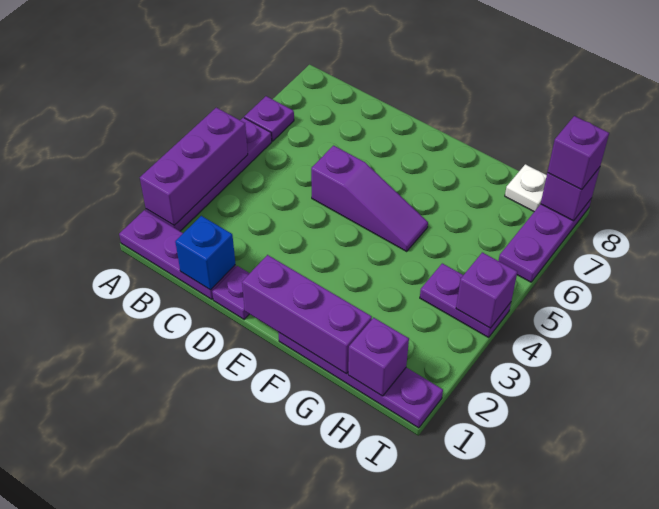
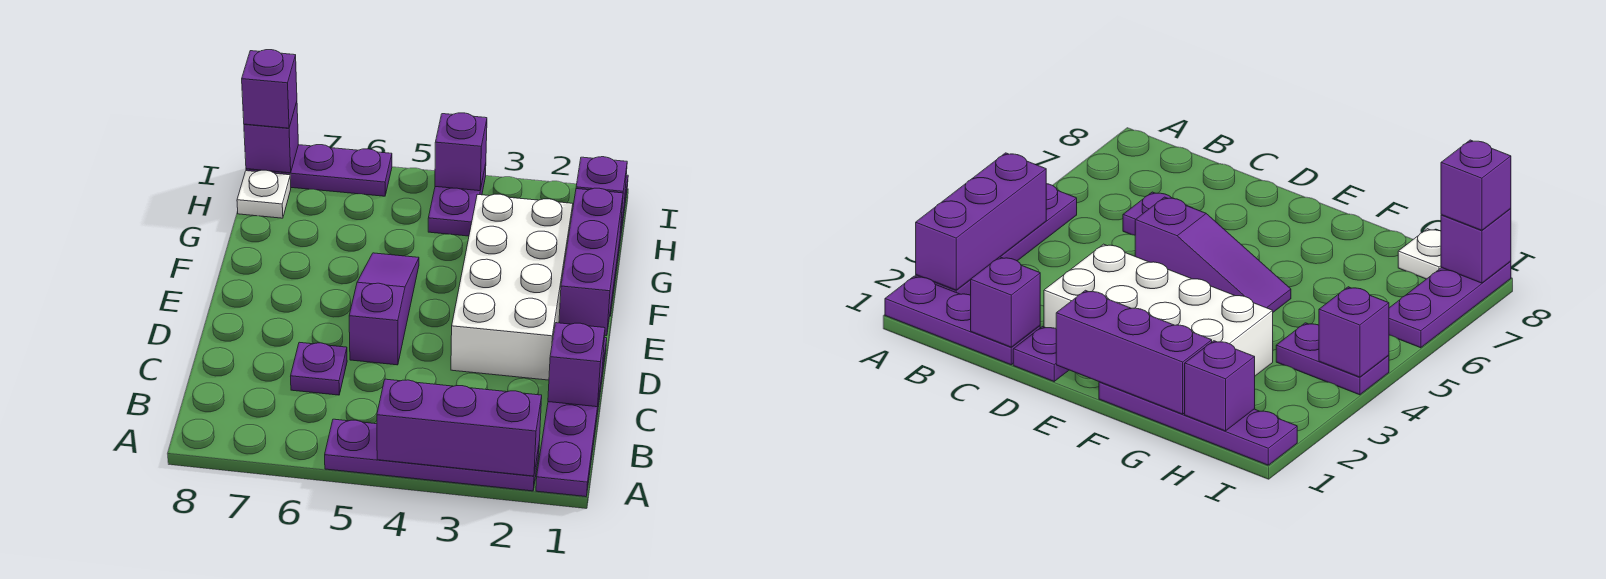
purple 1x1 plate [244,96,294,141] -> purple 1x1 plate moved to [291,342,347,395]
blue 1x1 brick [175,216,235,290] -> purple 1x1 brick [548,323,605,407]
none -> white 2x4 brick [451,194,573,380]

